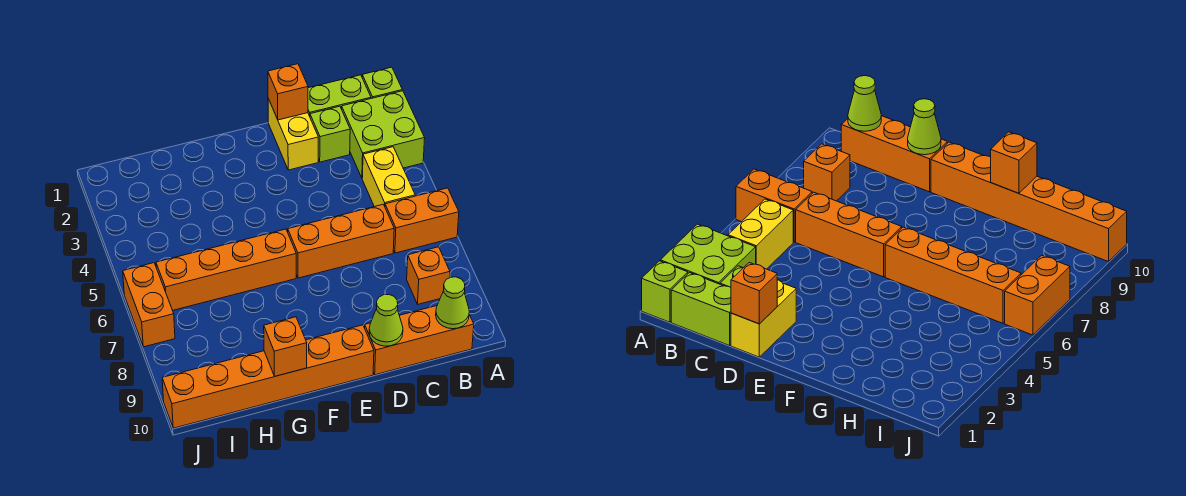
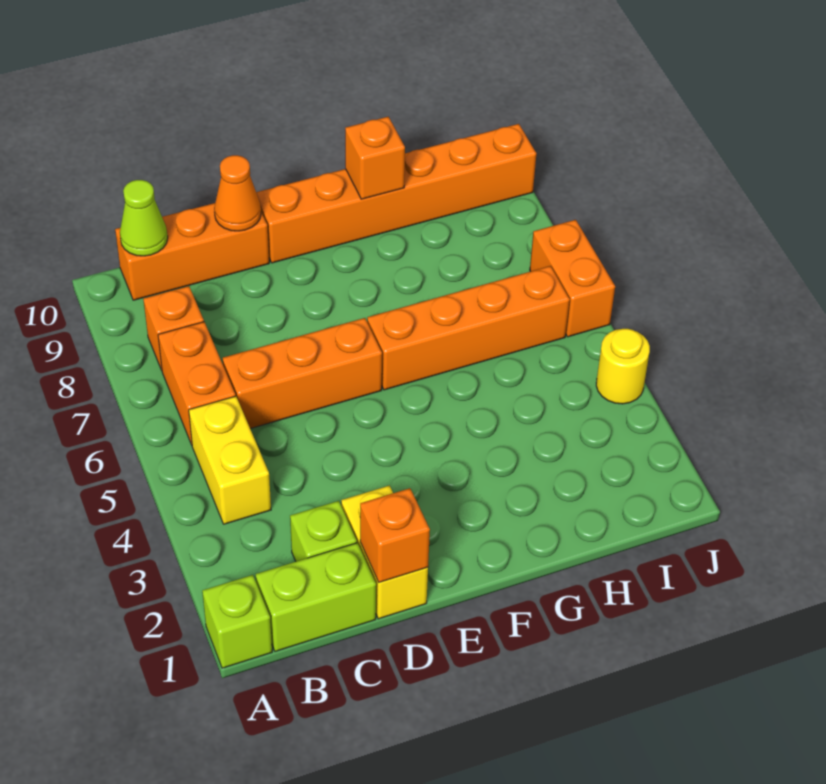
lime 2x2 brick [342,91,425,178] -> none
orange 1x2 brick [385,188,459,253] -> orange 1x2 brick turned to [158,322,236,445]
lime 1x1 cone [369,295,403,346] -> orange 1x1 cone [214,155,261,231]
none -> yellow 1x1 round brick [596,329,650,404]

